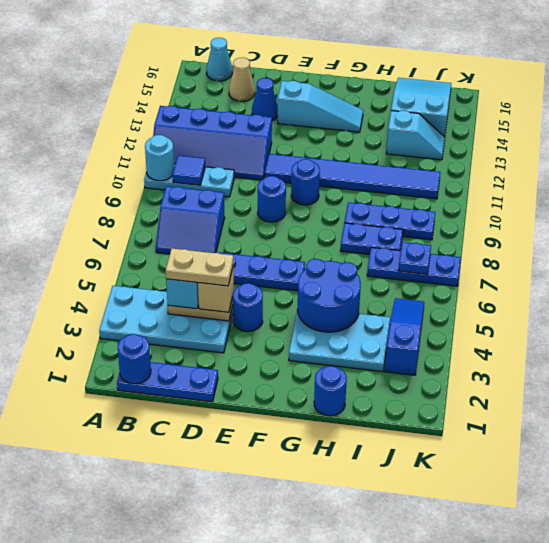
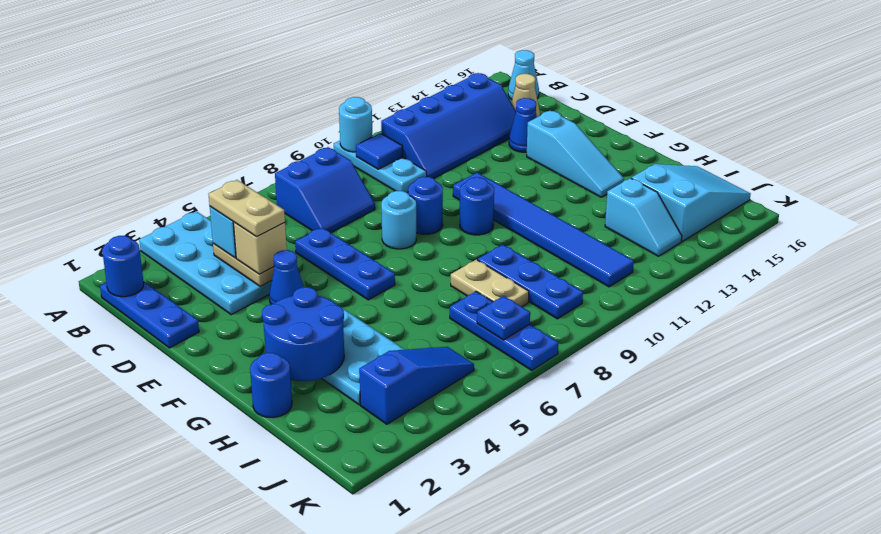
blue 2x4 slope [153,106,272,180] -> blue 2x4 slope turned to [381,73,516,179]
blue 2x2 slope [156,186,225,254] -> blue 2x2 slope turned to [275,147,375,233]
blue 1x1 round brick [233,283,263,331] -> blue 1x1 cone [269,250,304,304]
none -> cyan 1x1 round brick [381,191,416,249]
blue 2x2 round brick [298,259,361,332] -> blue 2x2 round brick moved to [262,287,344,381]
blue 1x2 plate [341,223,403,254] -> tan 1x2 plate [451,260,529,307]

